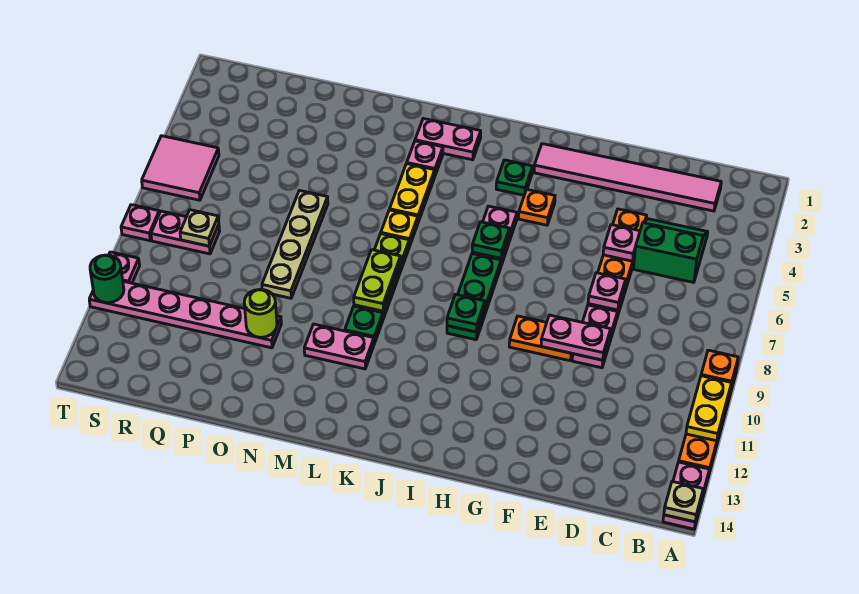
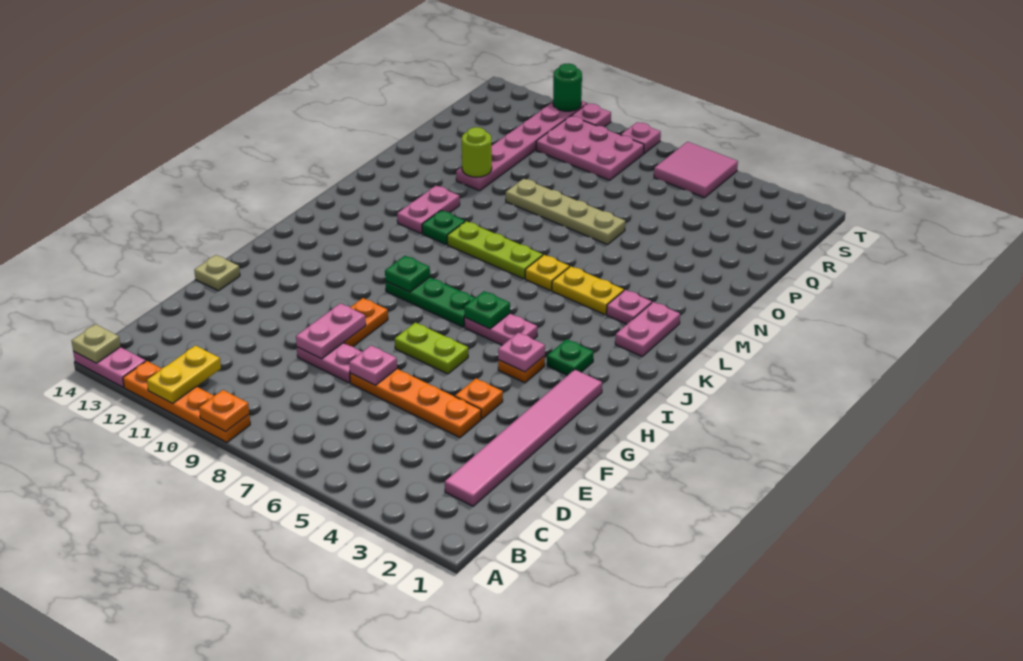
yellow 1x2 plate [686,376,731,441] -> yellow 1x2 plate turned to [147,346,221,403]
green 2x2 slope [634,219,708,283] -> none
pink 1x1 plate [603,225,640,261] -> pink 1x1 plate moved to [498,333,545,372]
none -> orange 1x1 plate [455,379,503,419]
lime 1x2 plate [354,250,401,311] -> lime 1x2 plate moved to [395,323,468,374]
pink 1x2 plate [151,211,220,254] -> pink 2x3 plate [536,116,644,180]
tan 1x1 plate [180,210,219,246] -> tan 1x1 plate moved to [194,255,240,291]

